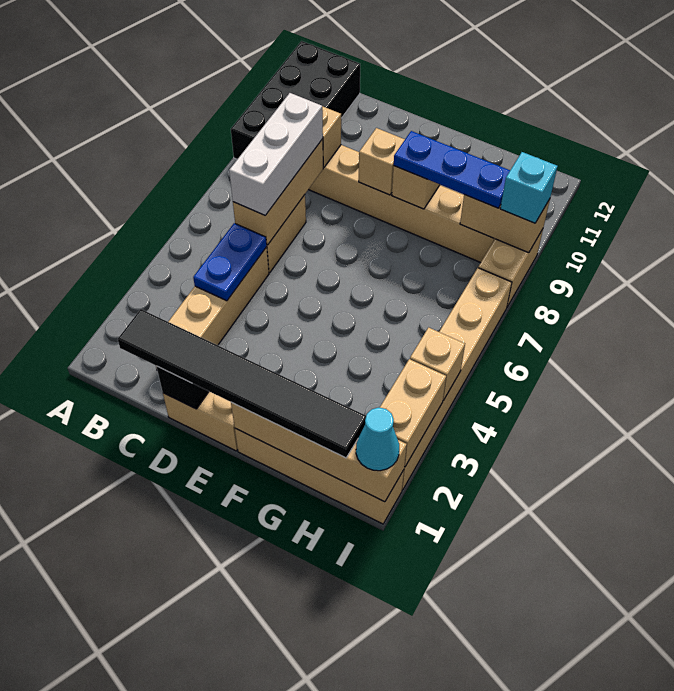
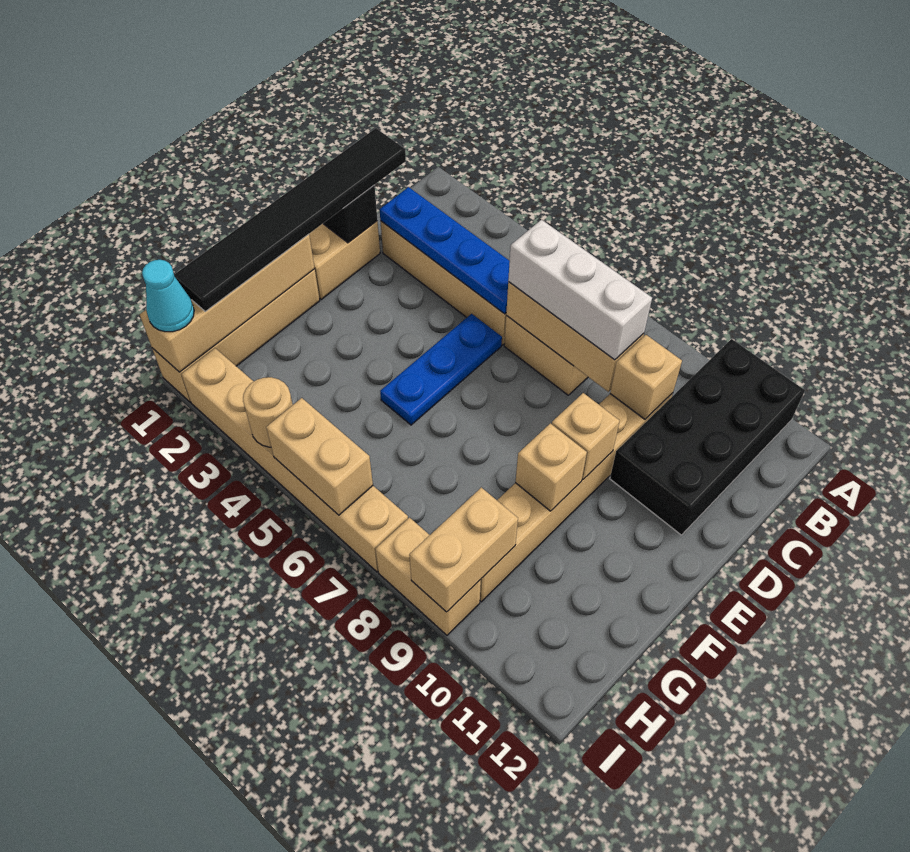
black 2x4 brick [231,41,360,159] -> black 2x4 brick turned to [610,339,805,535]
blue 1x2 plate [193,223,267,301] -> blue 1x4 plate [380,187,510,314]
blue 1x3 plate [394,131,510,208] -> blue 1x3 plate moved to [380,314,502,425]
tan 1x2 brick [380,359,446,467] -> tan 1x2 brick moved to [266,398,373,515]
tan 1x1 brick [410,328,465,400] -> tan 1x1 round brick [243,377,293,447]
cyan 1x1 brick [500,152,558,223] -> none

